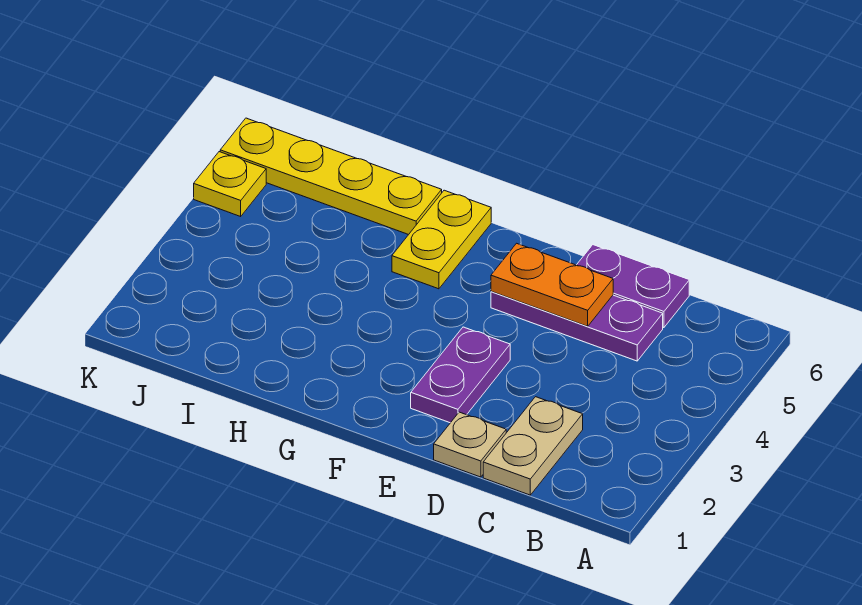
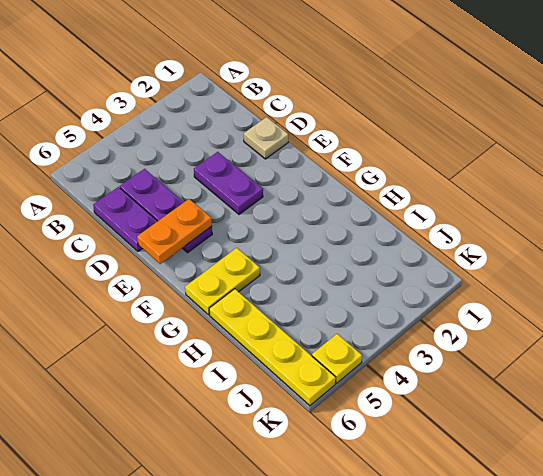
tan 1x2 plate [483,397,583,495] -> none
orange 1x2 plate [491,243,613,326] -> orange 1x2 plate turned to [137,199,212,264]
purple 1x2 plate [411,327,510,423] -> purple 1x2 plate turned to [194,152,263,214]

